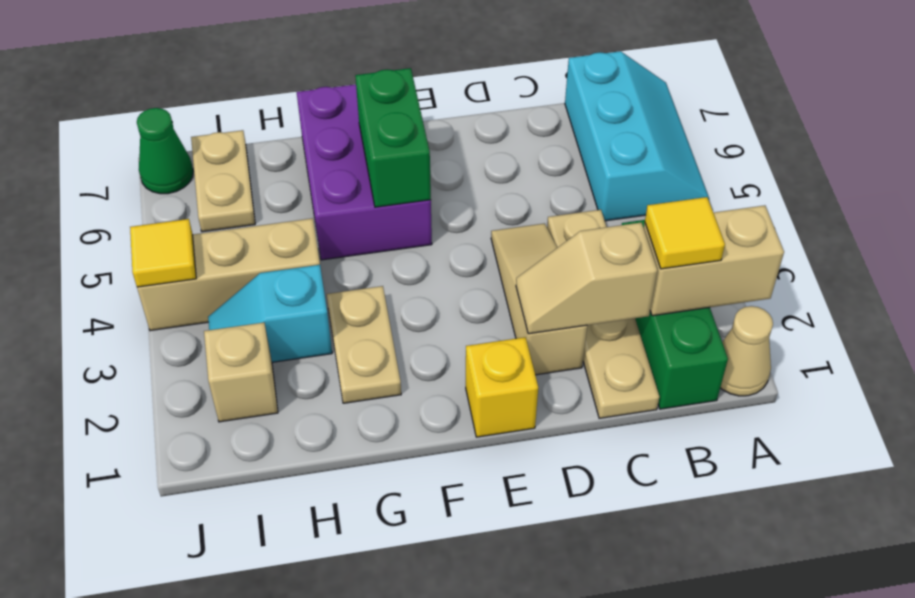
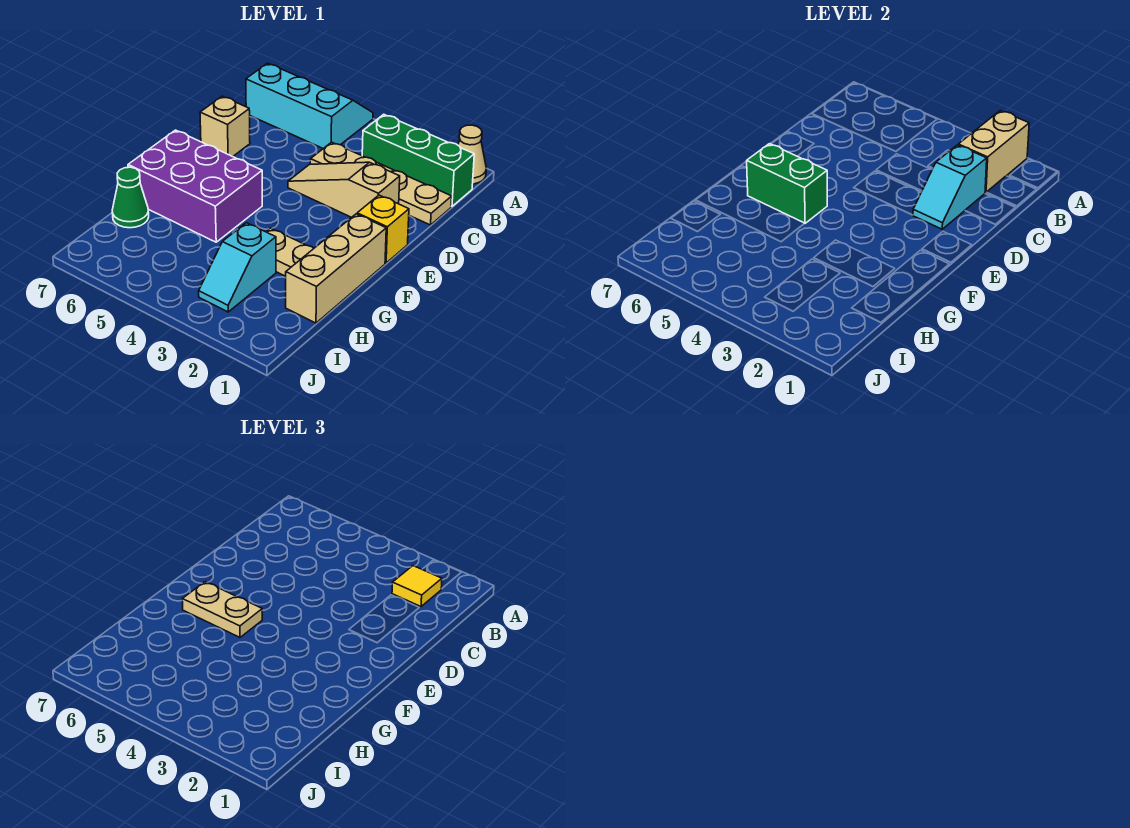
tan 1x2 slope [516,223,657,334] -> cyan 1x2 slope [913,145,987,229]
tan 1x3 brick [137,218,320,331] -> tan 1x3 brick moved to [286,214,386,323]
tan 1x1 brick [204,323,278,422] -> tan 1x1 brick moved to [200,96,250,157]
tan 1x2 plate [191,130,255,232] -> tan 1x2 plate moved to [182,582,262,637]
yellow 1x1 tile [130,219,196,287] -> none
green 1x1 cone [137,108,193,194] -> green 1x1 cone moved to [112,167,149,228]

